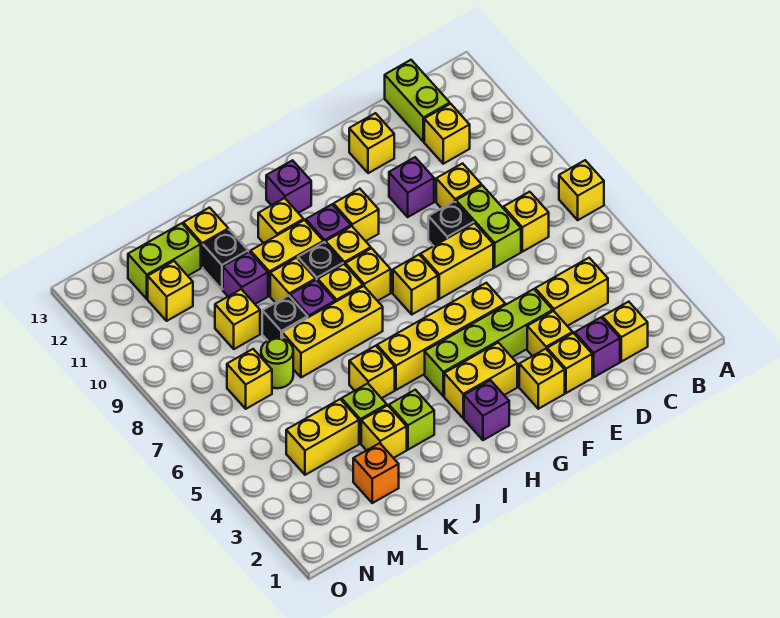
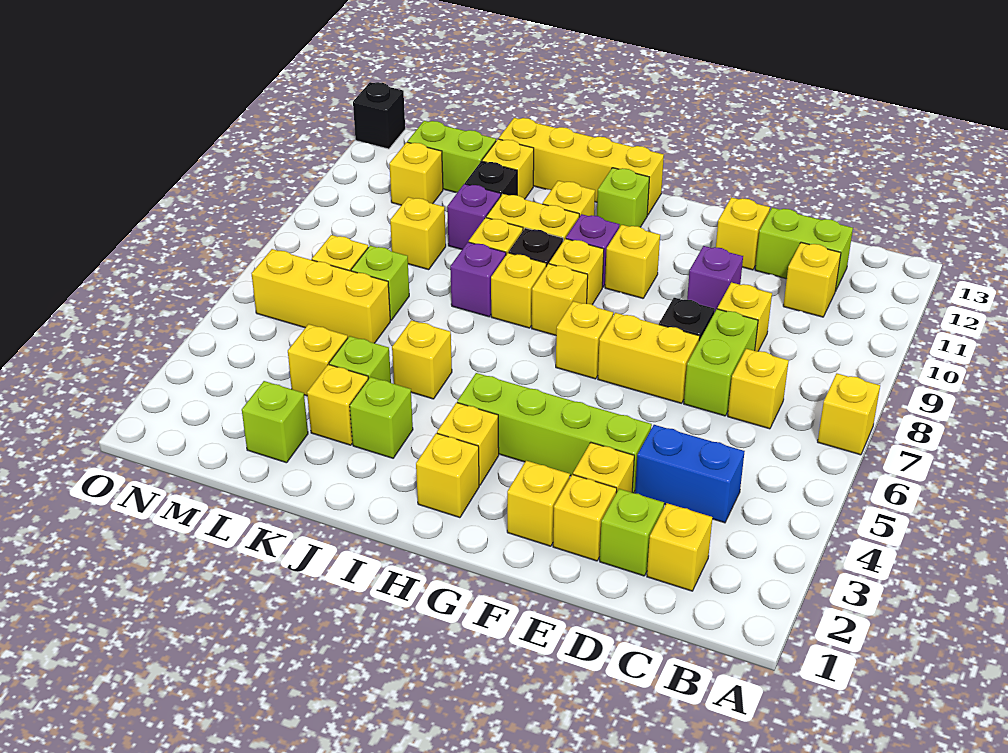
yellow 1x2 brick [535,258,608,326] -> blue 1x2 brick [635,425,745,523]
lime 1x2 brick [385,60,450,142] -> lime 1x2 brick turned to [755,208,853,291]
purple 1x1 brick [575,318,620,377] -> lime 1x1 brick [600,489,664,576]
yellow 1x4 brick [377,283,505,390] -> yellow 1x4 brick moved to [499,118,664,215]
yellow 1x2 brick [444,343,517,418] -> yellow 1x1 brick [437,403,499,485]
purple 1x1 brick [464,380,509,440] -> yellow 1x1 brick [416,433,479,518]
purple 1x1 brick [266,160,311,213] -> lime 1x1 brick [597,168,649,227]
yellow 1x3 brick [282,286,383,377] -> yellow 1x3 brick moved to [252,249,390,343]
black 1x1 brick [262,295,308,340] -> black 1x1 brick moved to [353,82,405,149]
orange 1x1 brick [353,443,399,503] -> lime 1x1 brick [242,381,308,463]
yellow 1x2 brick [286,399,359,475] -> yellow 1x1 brick [288,324,348,396]
lime 1x1 round brick [261,338,293,388] -> lime 1x1 brick [351,246,409,320]

